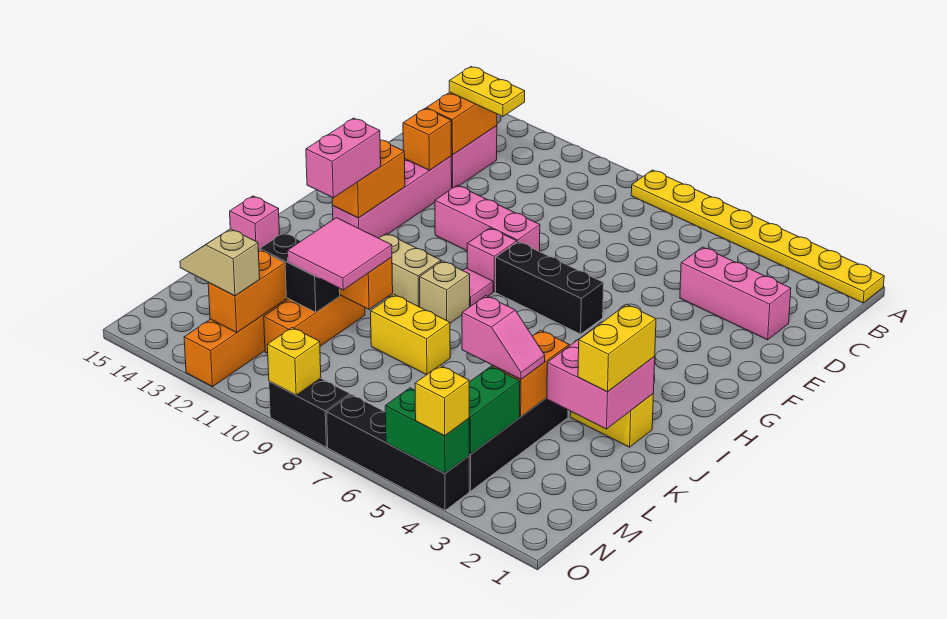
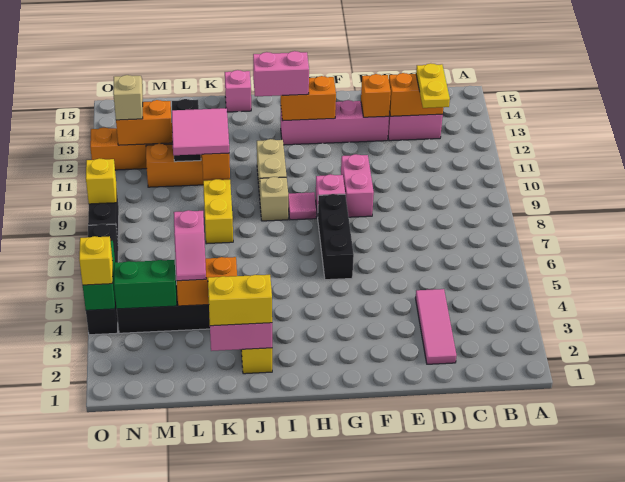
yellow 1x8 plate [631,170,884,303] -> none
pink 1x3 brick [680,247,791,340] -> pink 1x3 tile [416,289,457,364]
pink 1x3 brick [435,185,540,252] -> pink 1x2 brick [341,154,374,217]

